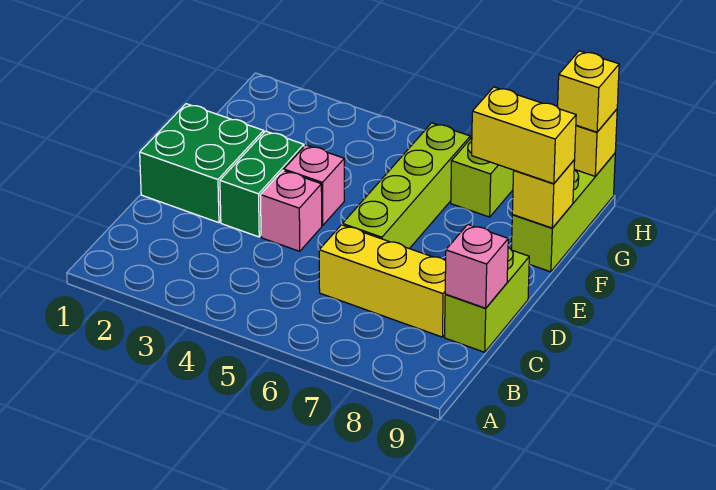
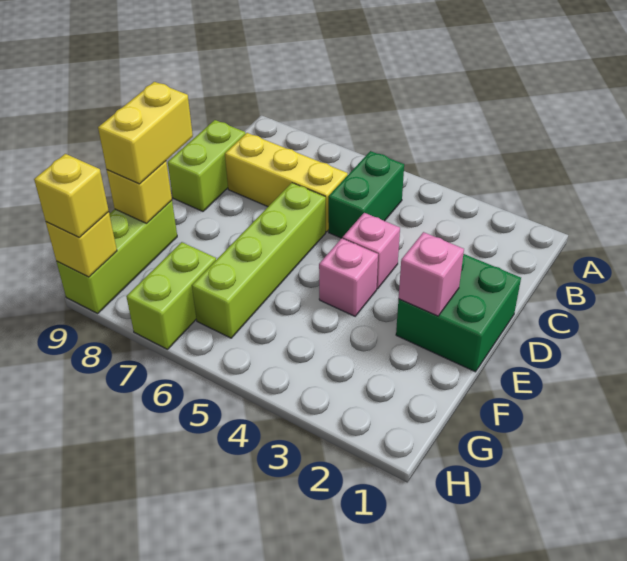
pink 1x1 brick [445,225,508,308] -> pink 1x1 brick moved to [399,232,464,316]
green 1x2 brick [220,131,304,237] -> green 1x2 brick moved to [328,151,404,238]
yellow 1x2 brick [472,87,576,184] -> yellow 1x2 brick turned to [98,82,193,184]

